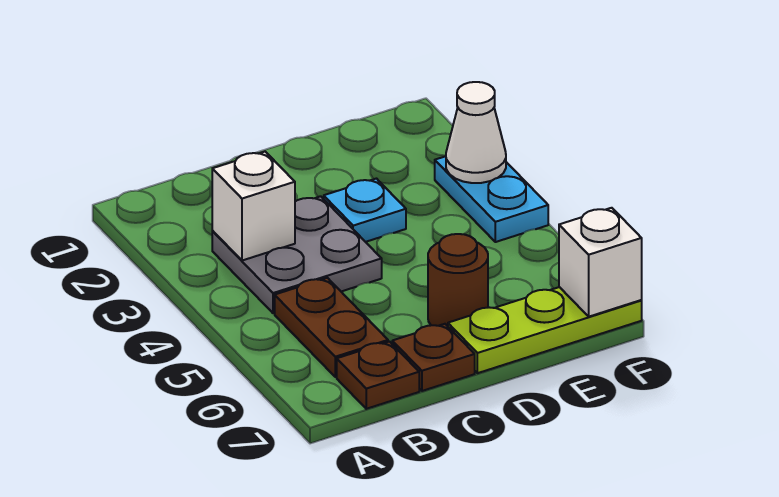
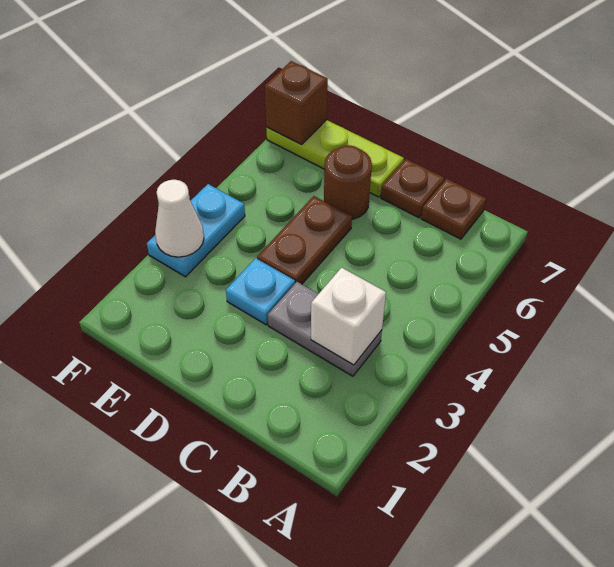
grey 2x2 plate [212,196,382,313] -> grey 1x2 plate [268,282,382,376]
brown 1x2 plate [275,278,388,377] -> brown 1x2 plate moved to [257,196,352,284]
white 1x1 brick [559,208,642,317] -> brown 1x1 brick [265,61,328,144]

